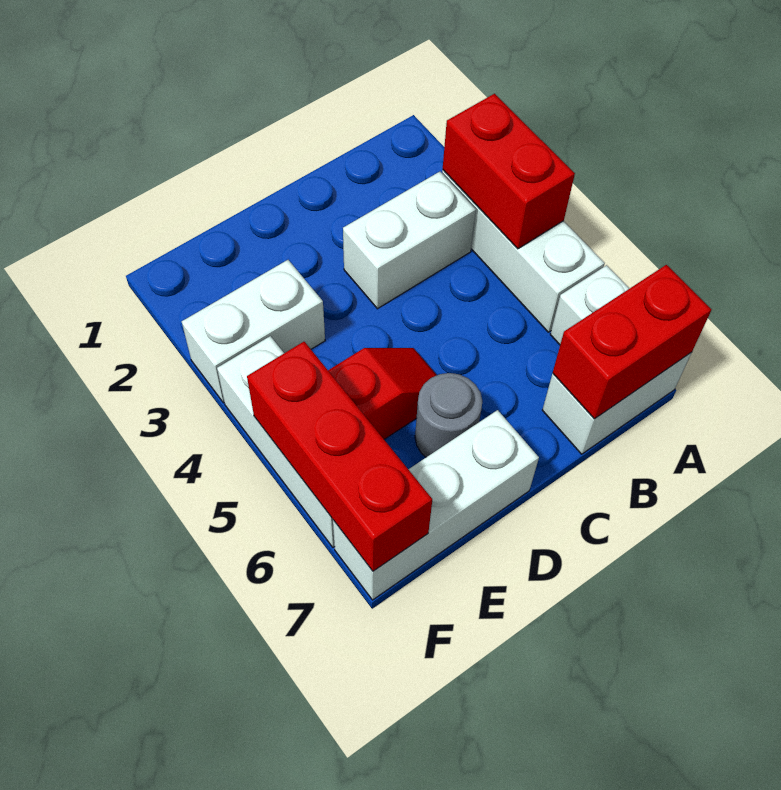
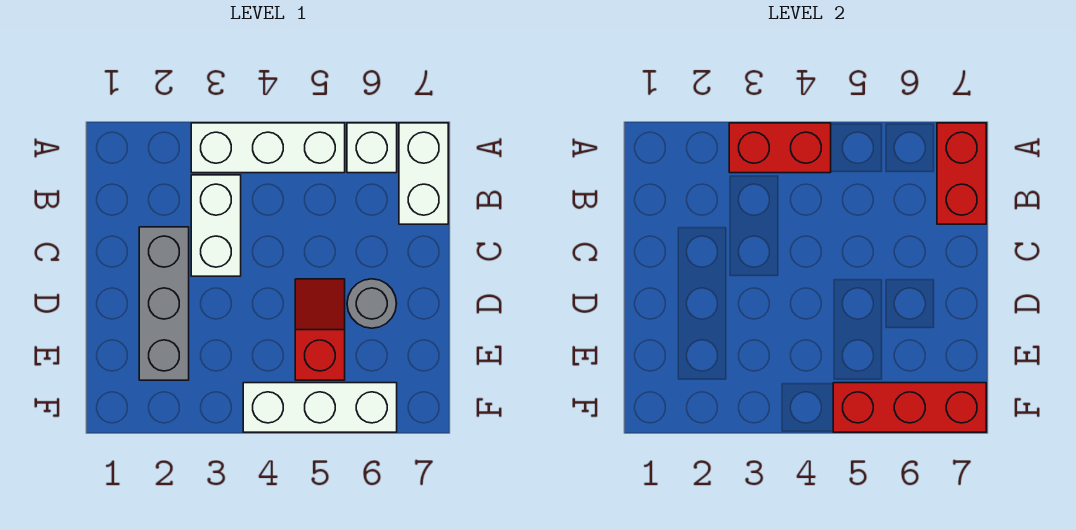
none -> grey 1x3 brick [139,227,189,380]
white 1x3 brick [333,410,539,600] -> none
white 1x2 brick [182,260,325,403] -> none

